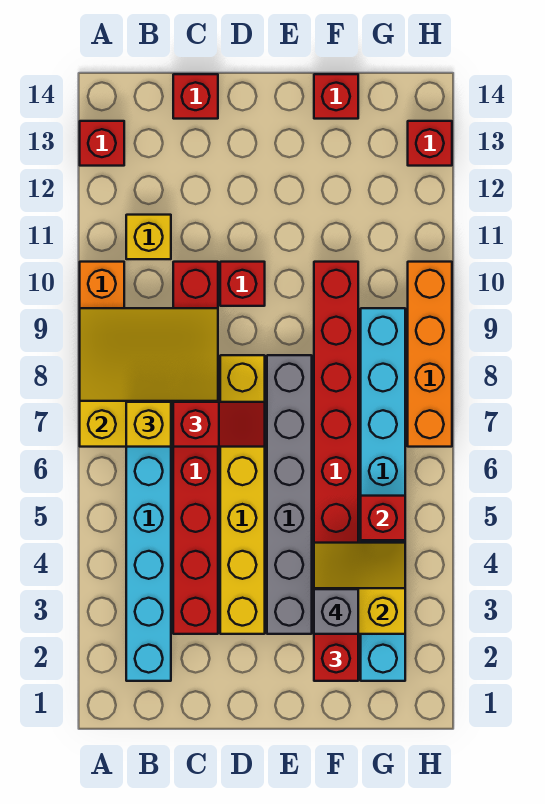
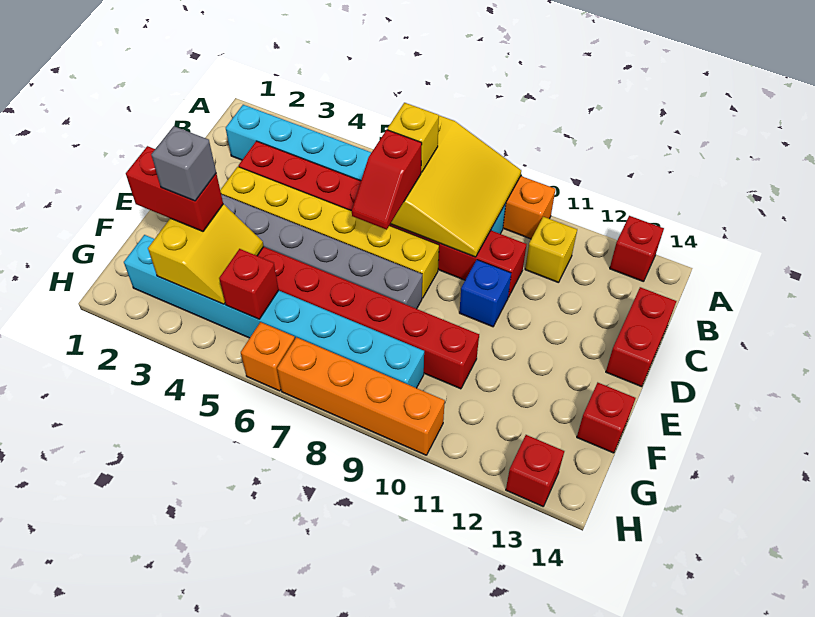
red 1x1 brick [173,74,218,119] -> red 1x2 brick [606,287,676,387]
red 1x1 brick [220,262,265,306] -> blue 1x1 brick [459,260,511,327]
none -> orange 1x1 brick [241,322,295,391]

